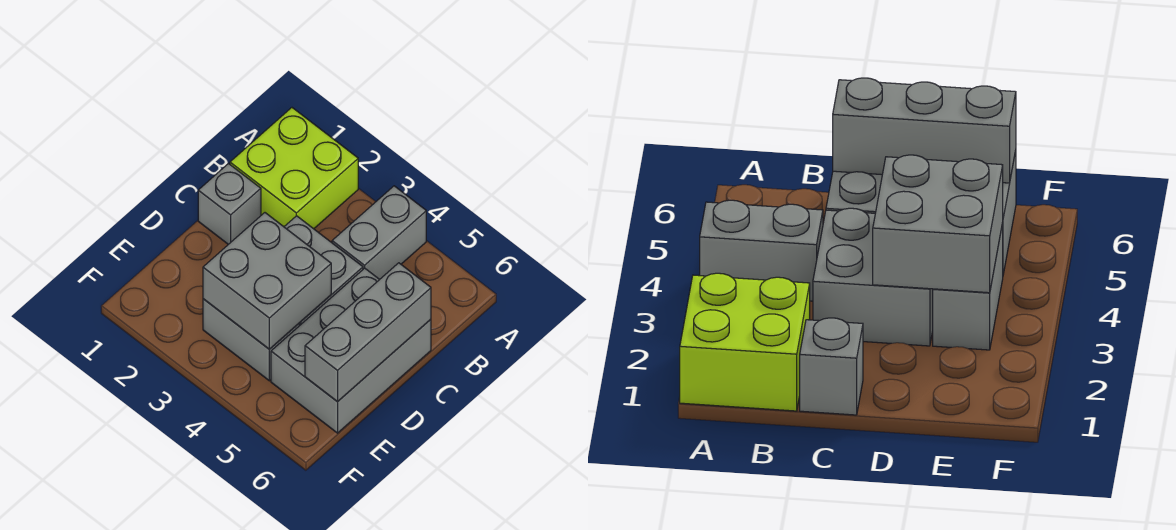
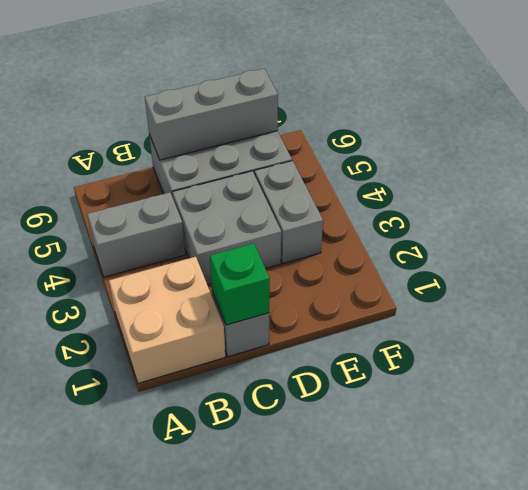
lime 2x2 brick [230,108,358,229] -> tan 2x2 brick [109,257,225,383]
none -> green 1x1 brick [210,243,270,325]
grey 2x2 brick [203,213,331,349] -> none

